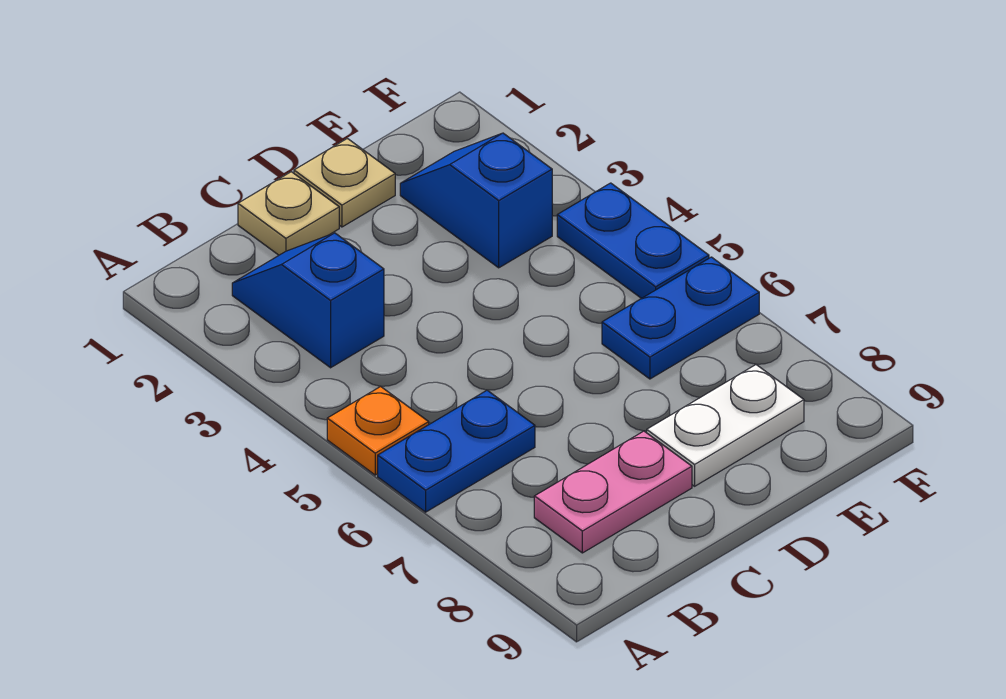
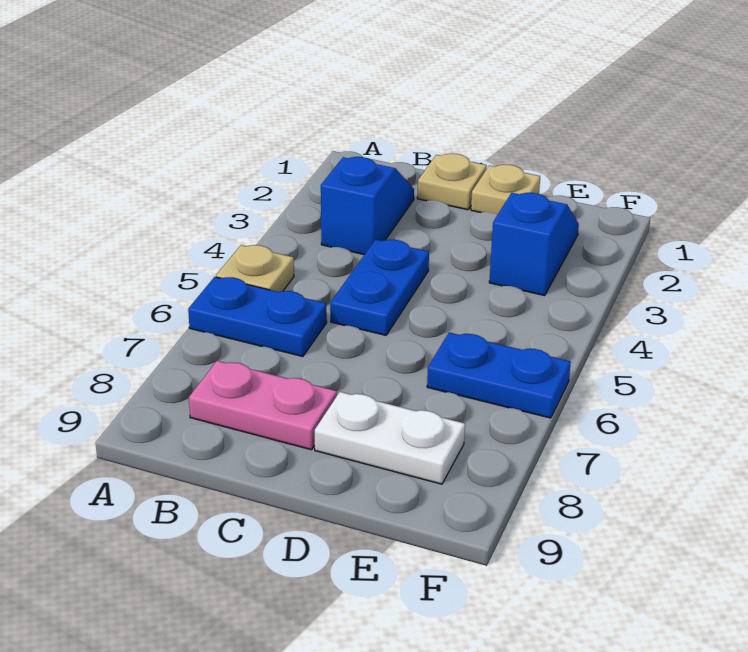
orange 1x1 plate [327,386,429,475] -> tan 1x1 plate [216,245,294,292]
blue 1x2 plate [557,183,709,298] -> blue 1x2 plate moved to [330,240,429,335]

